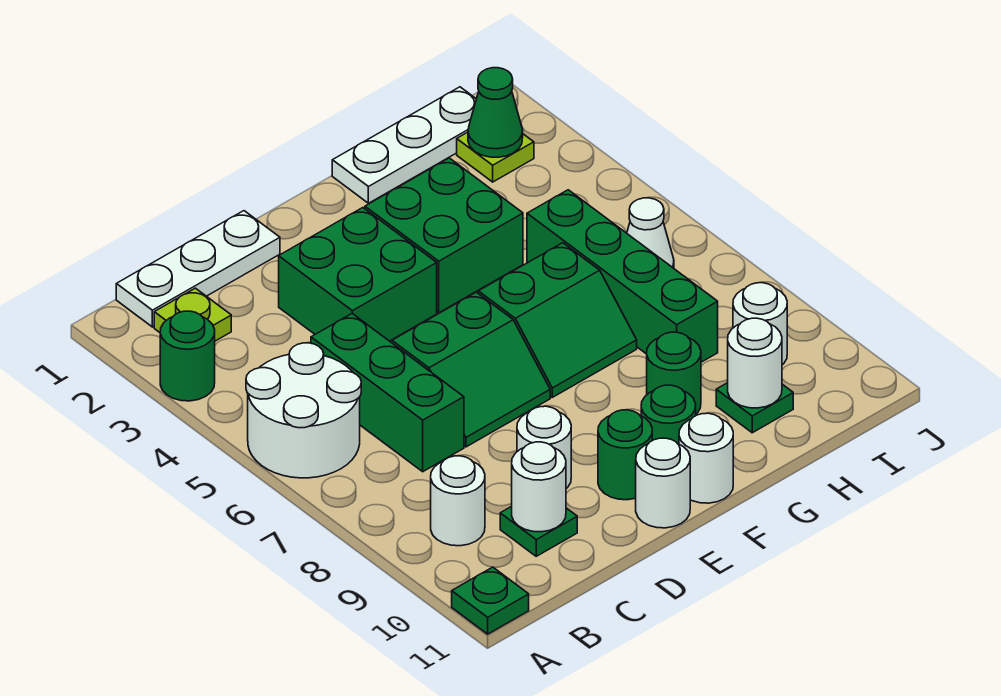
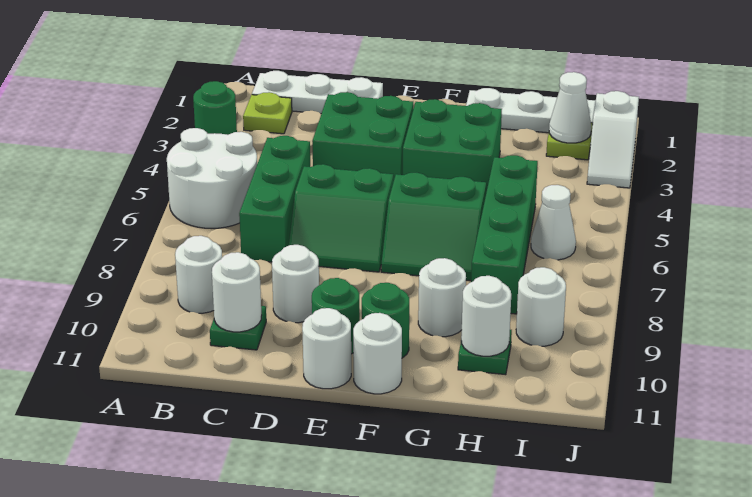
green 1x1 plate [452,567,529,634] -> none
green 1x1 round brick [647,332,701,414] -> white 1x1 round brick [418,258,466,337]
green 1x1 cone [468,68,523,157] -> white 1x1 cone [549,72,591,143]
none -> white 1x2 slope [587,91,639,188]

